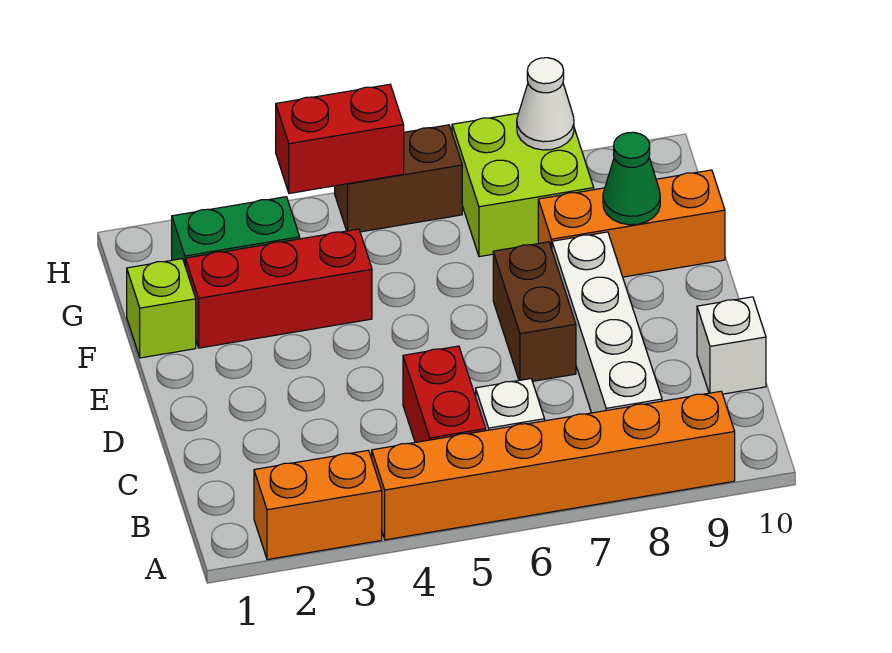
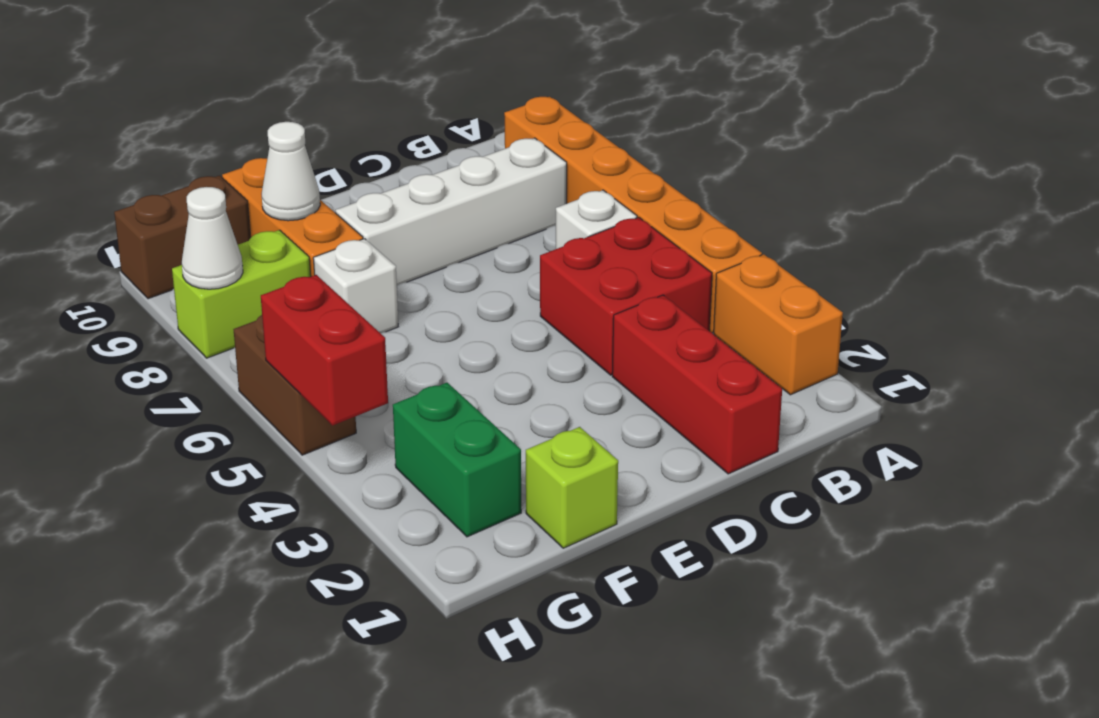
red 1x2 brick [403,346,486,442] -> red 2x2 brick [540,217,712,375]
white 1x1 brick [697,297,766,394] -> white 1x1 brick moved to [313,239,398,333]
brown 1x2 brick [493,242,576,381] -> brown 1x2 brick moved to [114,176,251,299]
red 1x3 brick [186,229,372,348] -> red 1x3 brick moved to [612,295,782,474]
green 1x1 cone [603,132,660,225] -> white 1x1 cone [262,122,320,221]
lime 2x2 brick [452,113,594,257] -> lime 1x2 brick [172,230,311,358]

